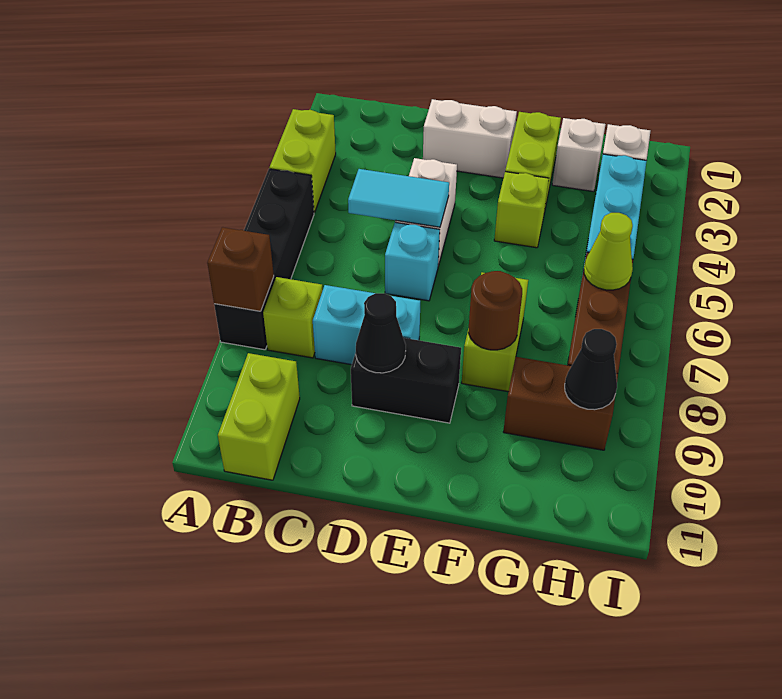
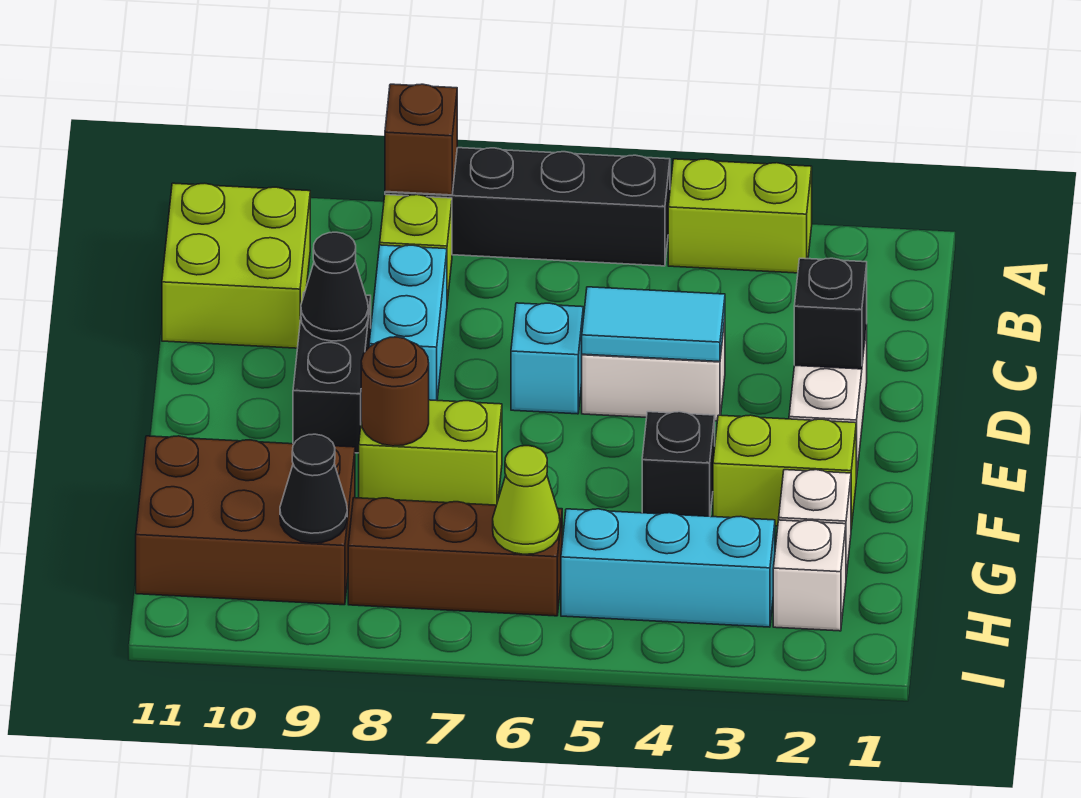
lime 1x2 brick [218,353,300,480] -> lime 2x2 brick [162,183,310,348]
cyan 1x2 tile [348,169,449,227] -> cyan 1x2 tile turned to [582,287,725,362]
none -> black 1x1 brick [794,258,867,369]
lime 1x1 brick [494,172,549,248] -> black 1x1 brick [642,412,715,516]
brown 1x2 brick [503,357,618,450] -> brown 2x3 brick [136,436,355,605]

